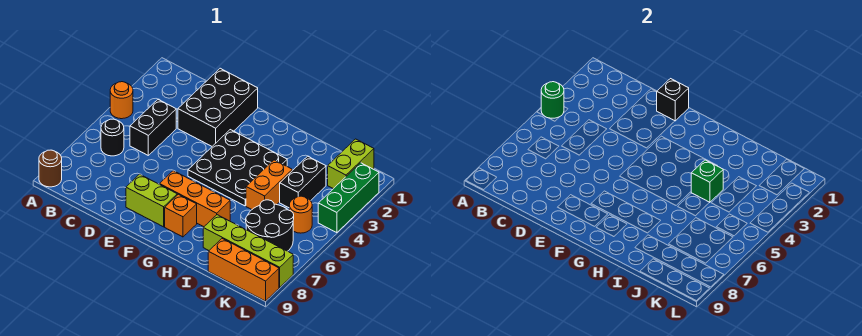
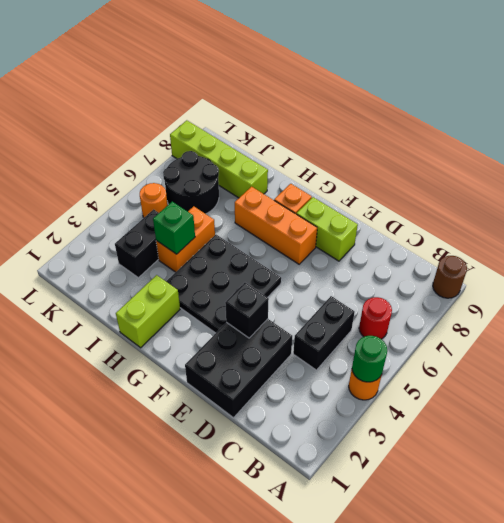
black 1x1 round brick [101,119,124,156] -> red 1x1 round brick [359,297,392,339]
black 1x1 brick [657,79,689,121] -> black 1x1 brick moved to [225,283,269,338]
orange 1x3 brick [208,239,279,301] -> none
lime 1x2 brick [328,139,374,189] -> lime 1x2 brick moved to [116,275,180,348]
green 1x3 brick [318,163,379,233] -> none

